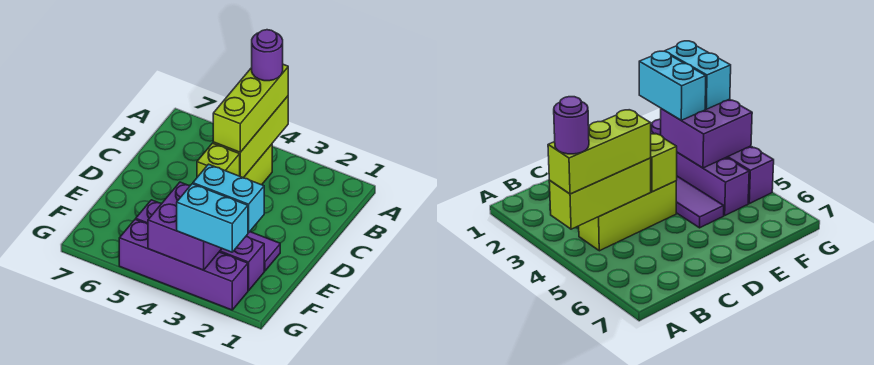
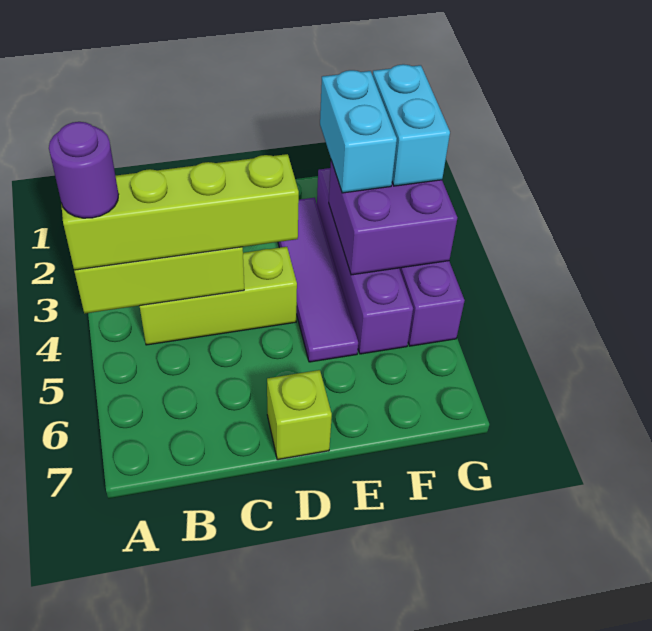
lime 1x3 brick [213,64,288,152] -> lime 1x4 brick [61,154,299,270]
lime 1x1 brick [197,143,240,177] -> lime 1x1 brick moved to [267,370,332,460]

